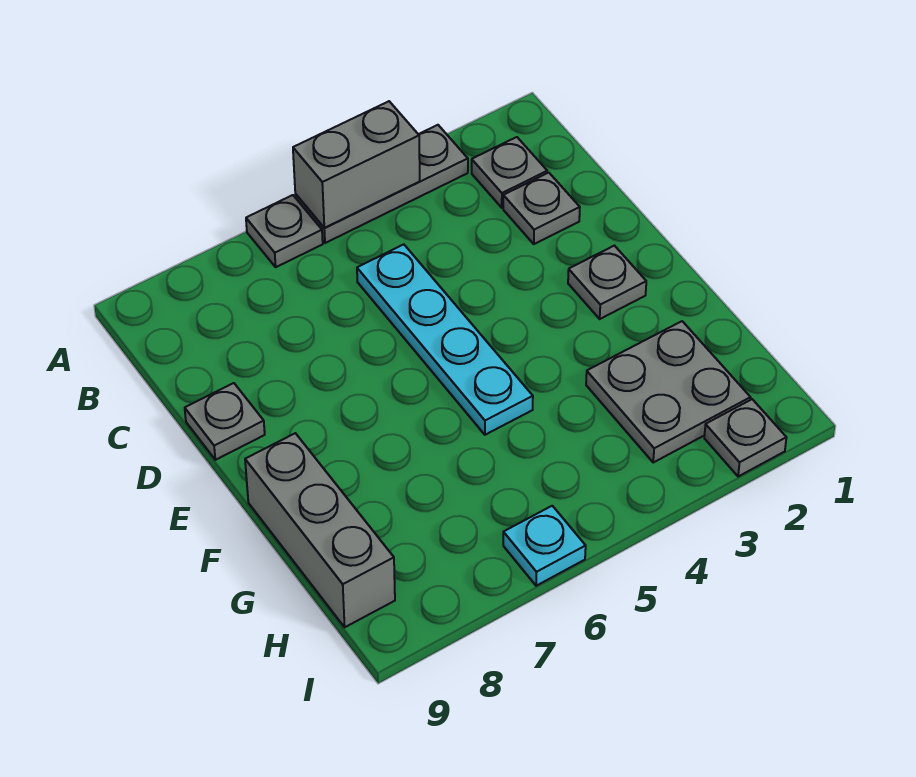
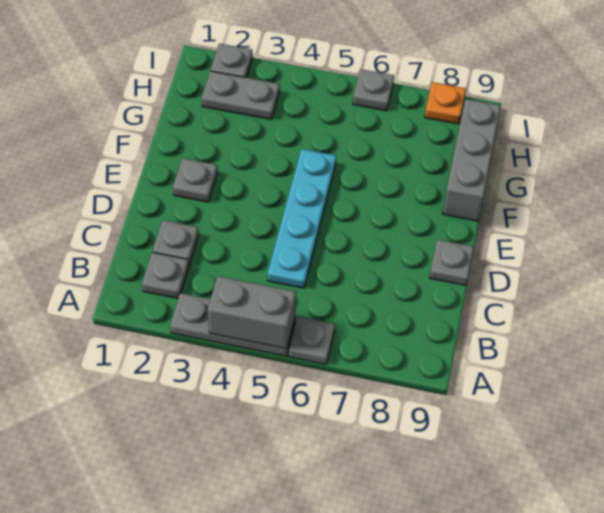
grey 2x2 plate [586,321,751,462] -> grey 1x2 plate [202,71,280,120]
cyan 1x1 plate [503,506,586,586] -> grey 1x1 plate [353,69,394,111]
none -> orange 1x1 plate [425,82,466,124]

